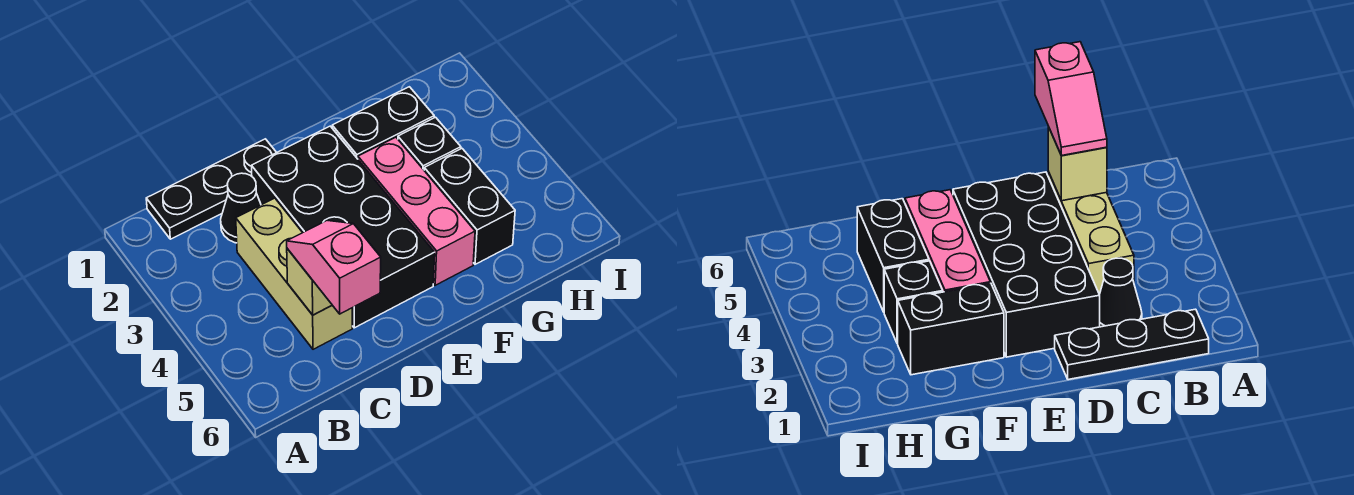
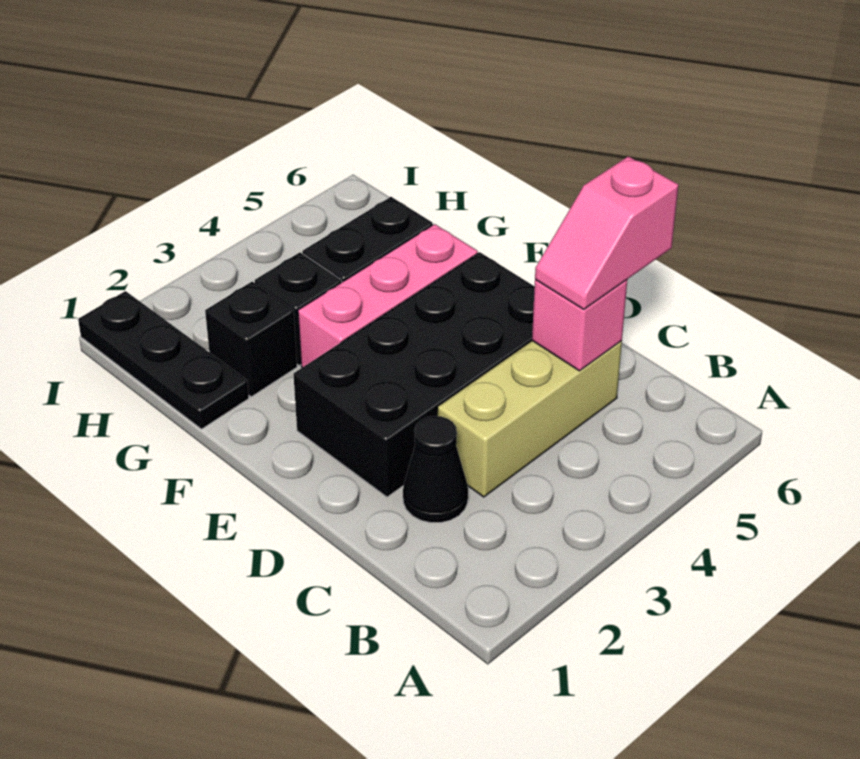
black 1x3 plate [146,139,277,239] -> black 1x3 plate moved to [78,291,249,429]
tan 1x1 brick [287,249,332,315] -> pink 1x1 brick [532,280,627,371]
black 1x2 brick [332,87,434,159] -> black 1x1 brick [205,282,297,397]

